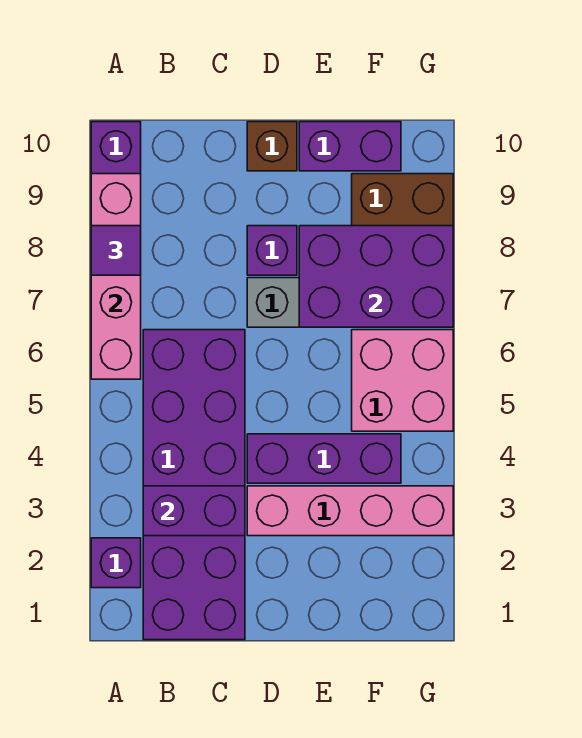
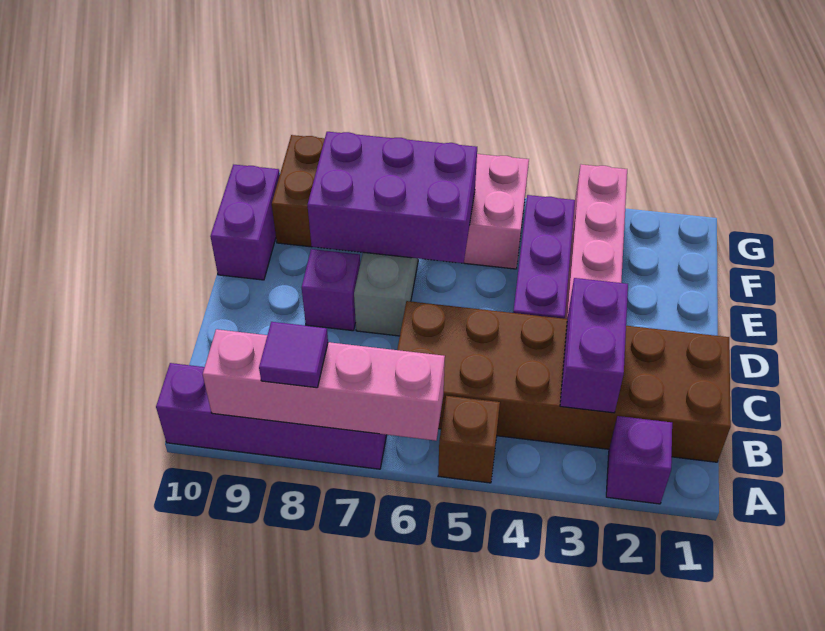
purple 2x6 brick [143,330,245,640] -> brown 2x6 brick [397,301,731,462]
brown 1x1 brick [247,122,297,171] -> brown 1x1 brick moved to [438,396,500,483]
purple 2x3 brick [299,226,453,327] -> purple 2x3 brick turned to [307,132,477,263]

